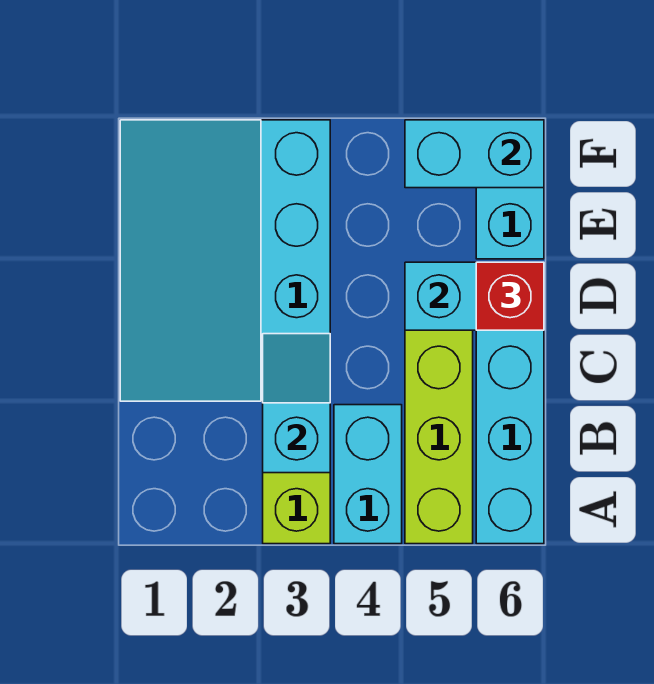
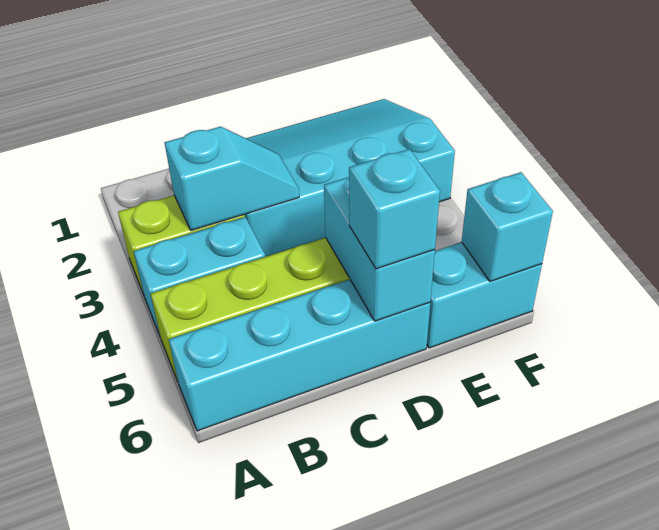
red 1x1 brick [476,262,544,330] -> cyan 1x1 brick [349,149,440,269]
cyan 1x2 brick [405,120,544,188] -> cyan 1x1 brick [462,172,553,281]

